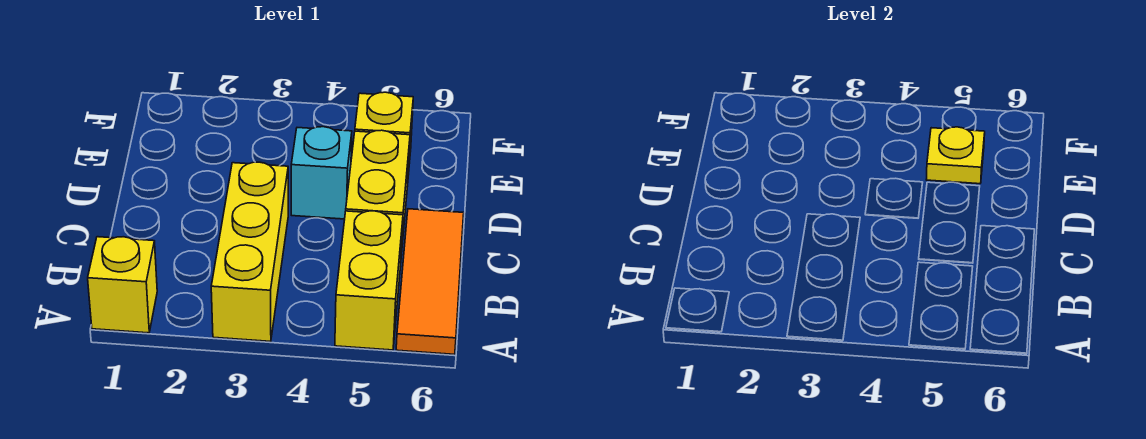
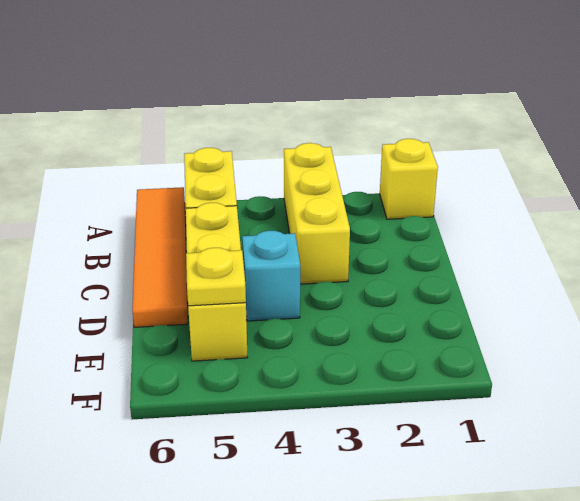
orange 1x3 tile [396,209,464,354] -> orange 1x4 tile [132,187,188,327]

